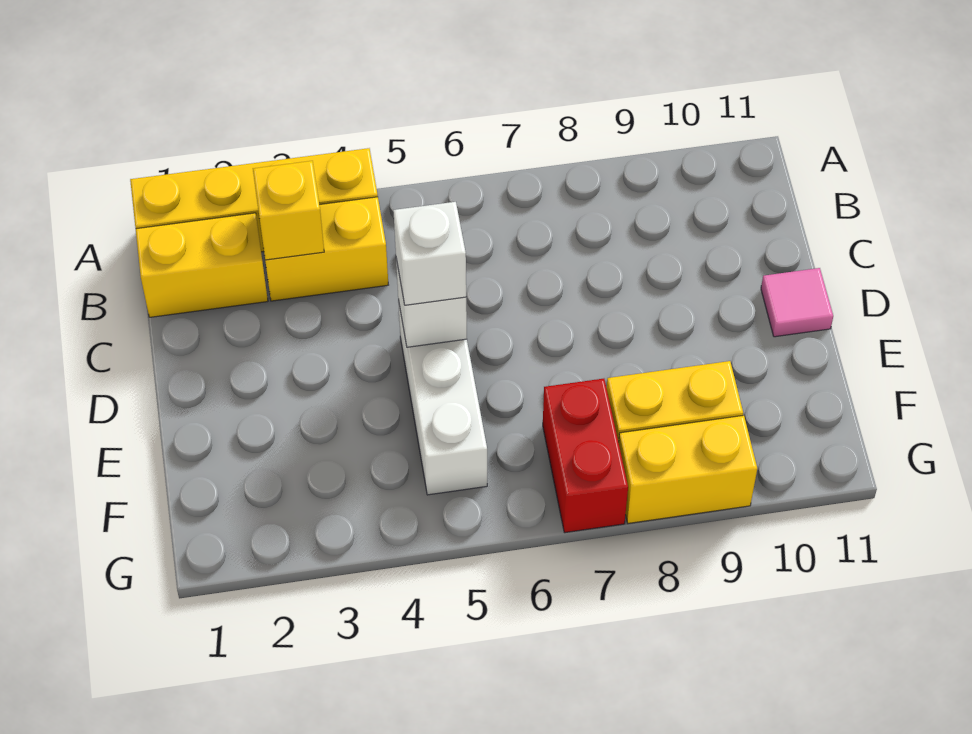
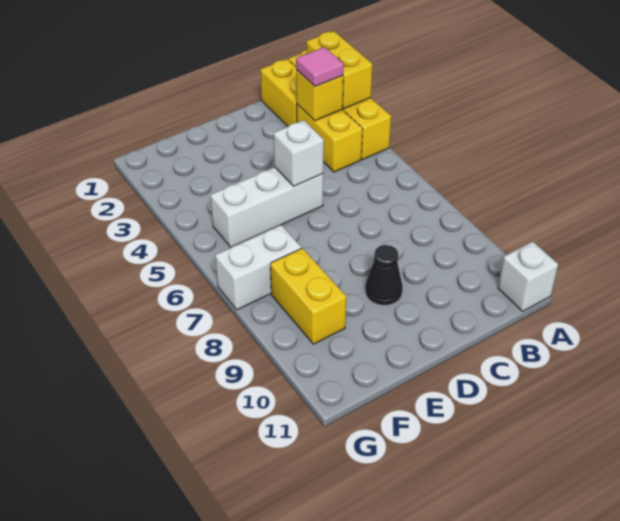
white 1x1 brick [393,202,466,305] -> white 1x1 brick moved to [498,242,558,311]
none -> black 1x1 cone [365,245,403,305]
pink 1x1 tile [761,268,833,337] -> pink 1x1 tile moved to [296,47,344,87]
red 1x2 brick [543,379,628,533] -> white 1x2 brick [215,225,301,310]
yellow 1x2 brick [619,415,757,523] -> yellow 1x2 brick moved to [307,31,373,109]

